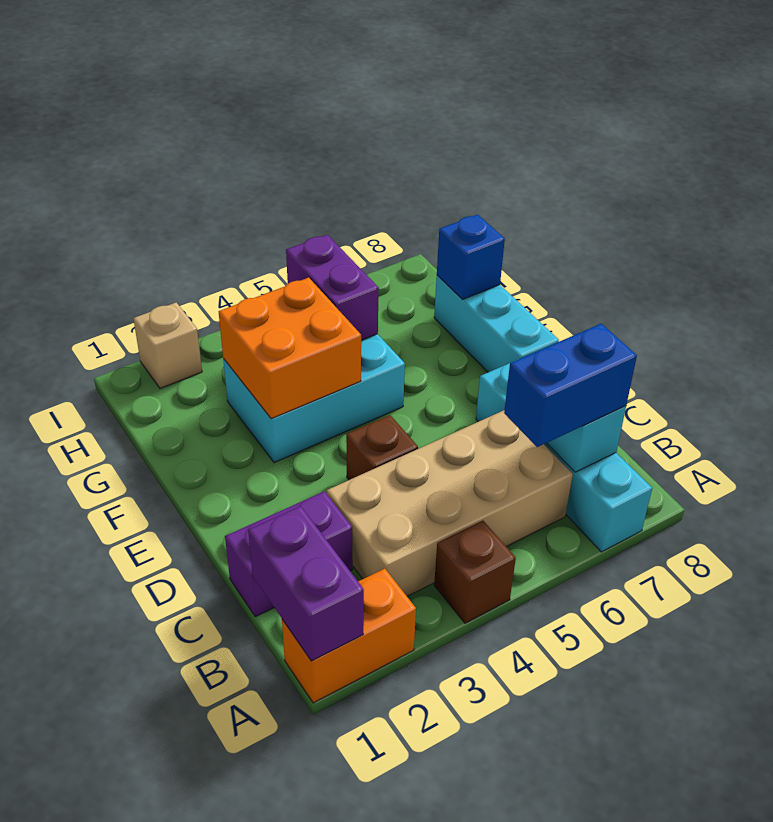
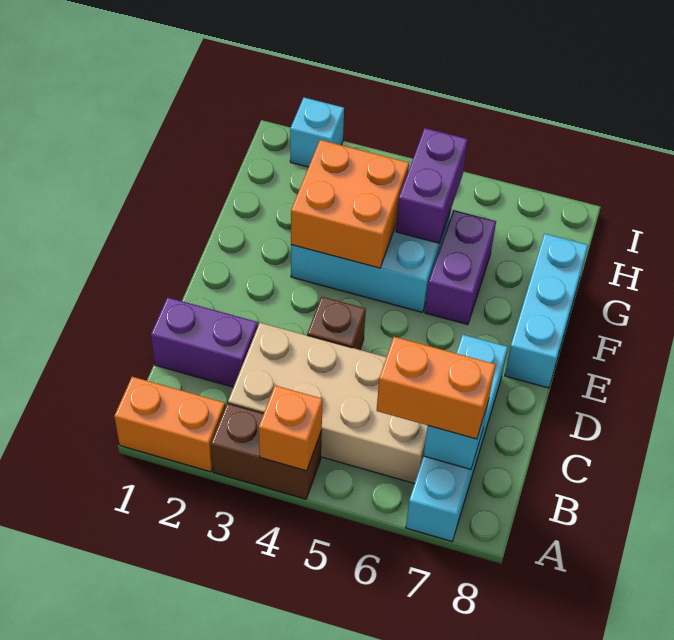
purple 1x2 brick [248,506,364,661] -> purple 1x2 brick moved to [425,210,496,325]
brown 1x1 brick [434,521,516,623] -> brown 1x2 brick [211,403,322,499]
none -> orange 1x1 brick [259,386,323,471]
blue 1x2 brick [504,324,637,447] -> orange 1x2 brick [377,337,496,439]
blue 1x1 brick [437,215,505,299] -> none
tan 1x1 brick [133,302,202,388] -> cyan 1x1 brick [290,98,344,167]

